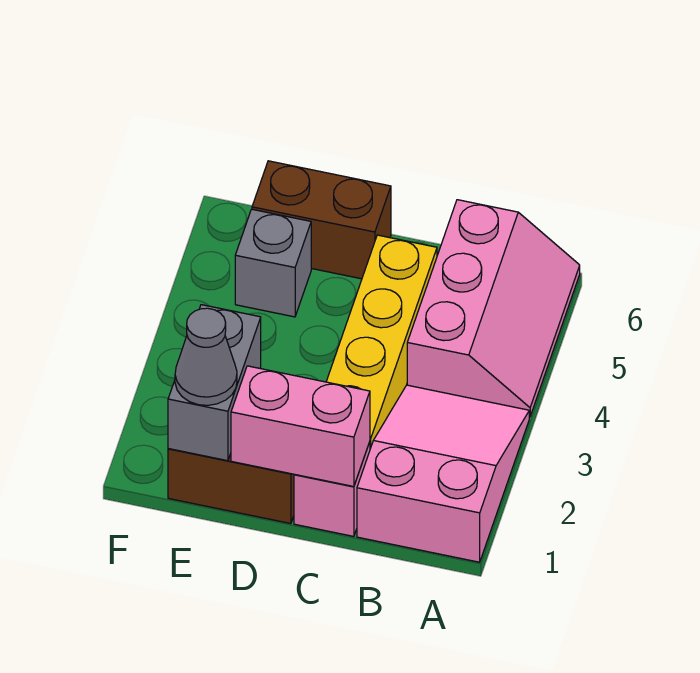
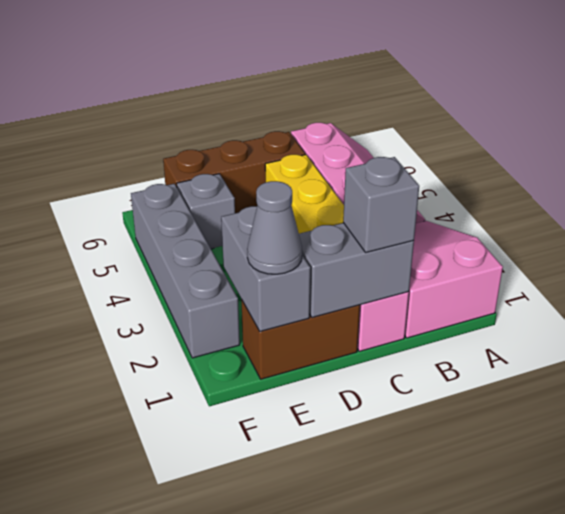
pink 1x2 brick [231,366,370,487] -> grey 1x2 brick [299,223,414,317]
none -> grey 1x1 brick [343,157,419,252]
brown 1x2 brick [252,161,391,279] -> brown 1x3 brick [163,131,305,213]
none -> grey 1x4 brick [131,184,240,358]

